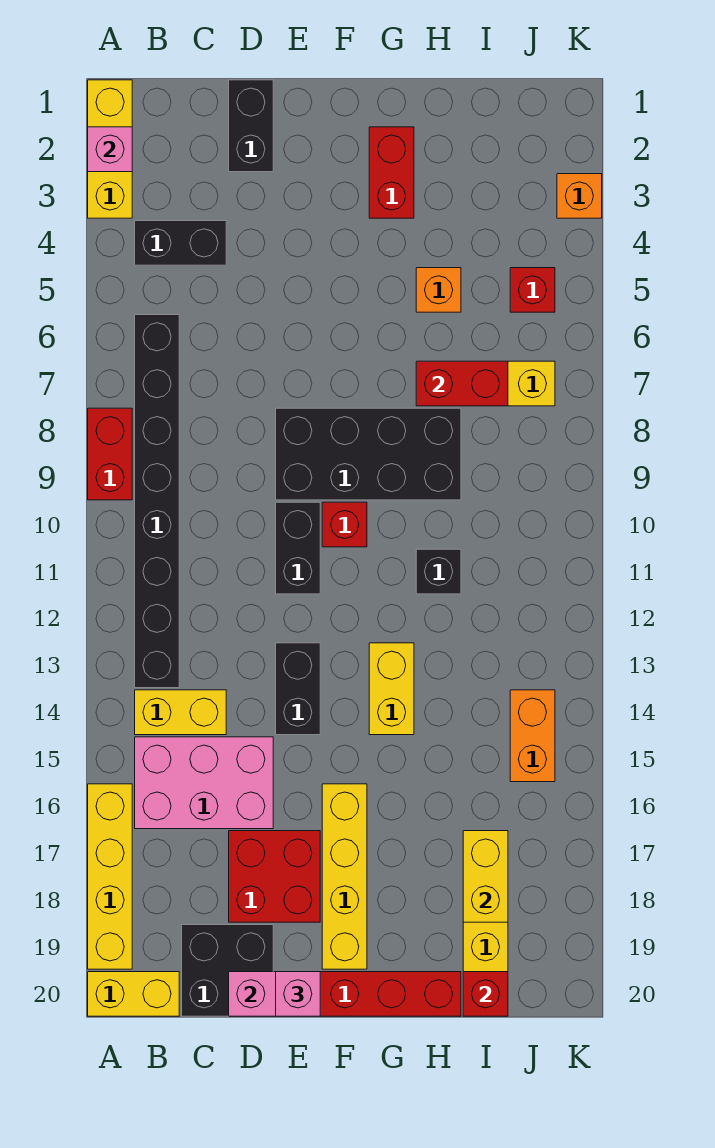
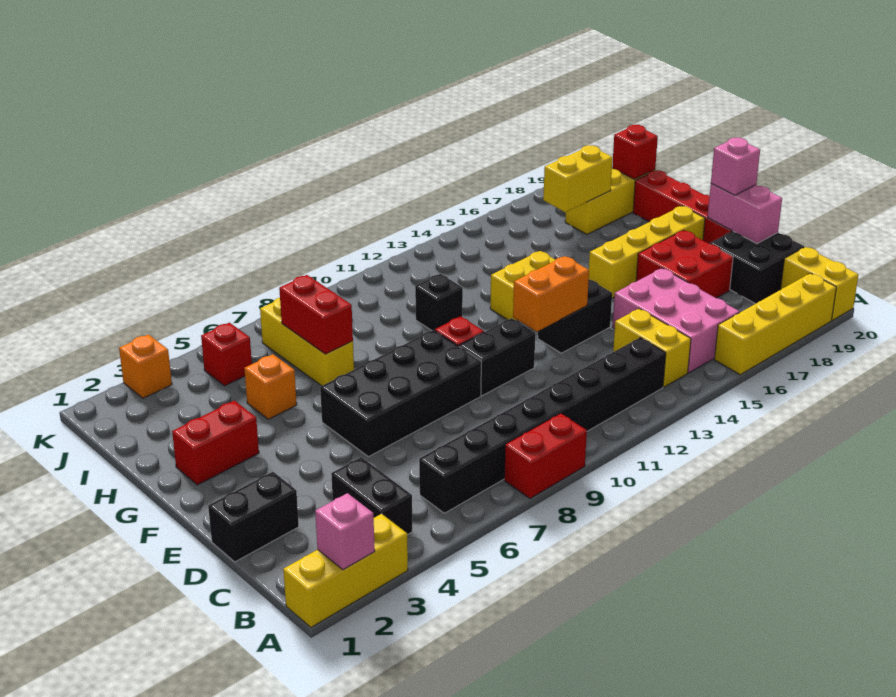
black 2x4 brick [276,408,461,500] -> black 2x4 brick turned to [320,330,481,457]
orange 1x2 brick [510,690,555,782] -> orange 1x2 brick moved to [513,256,589,332]

